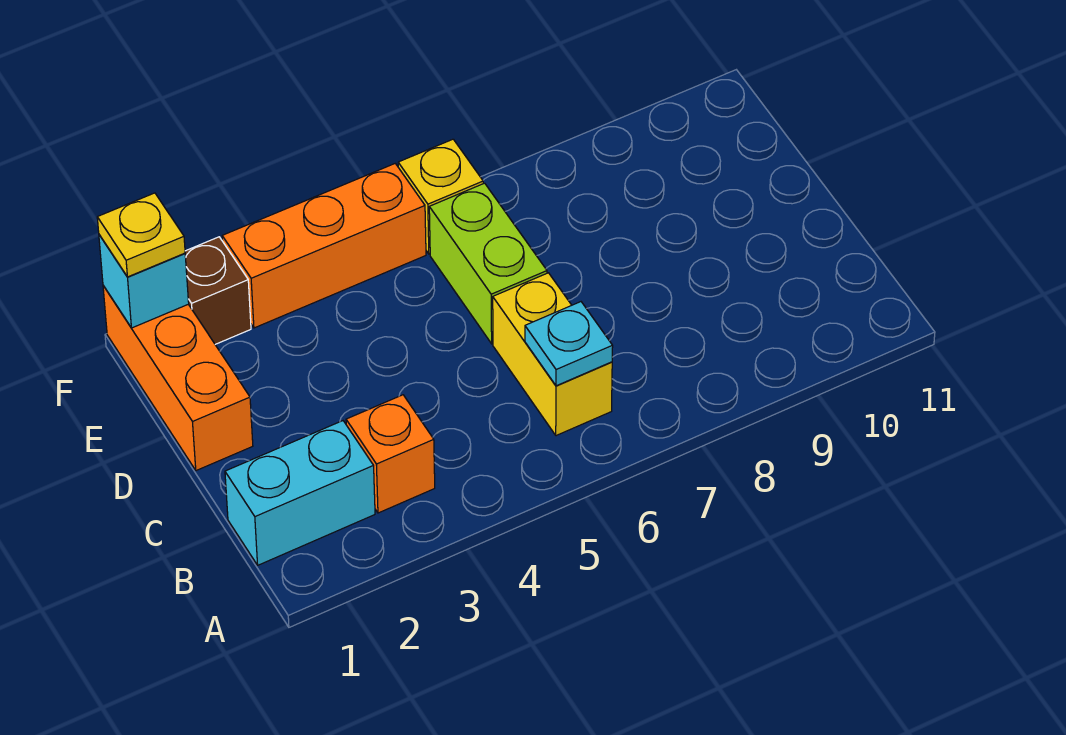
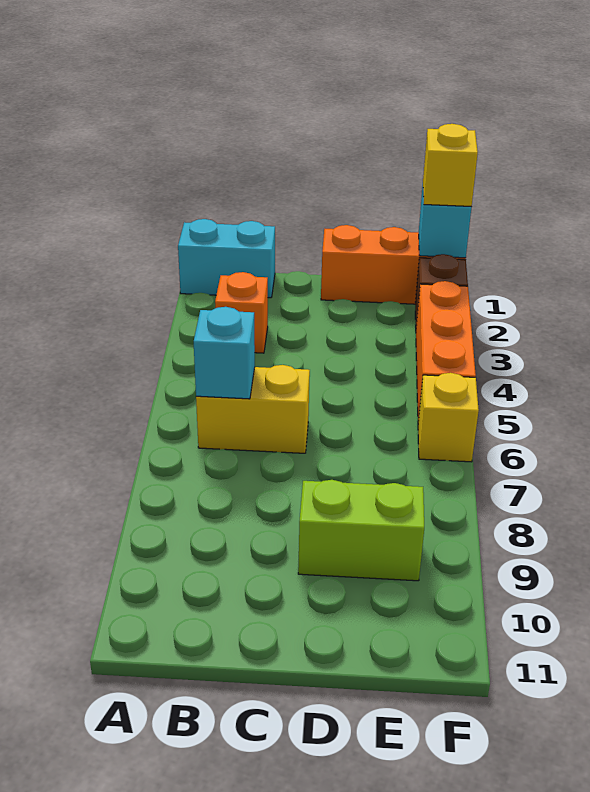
cyan 1x2 brick [225,421,375,565] -> cyan 1x2 brick turned to [178,219,275,298]
cyan 1x1 plate [525,302,613,386] -> cyan 1x1 brick [194,307,255,399]
lime 1x2 brick [429,183,547,344] -> lime 1x2 brick moved to [298,480,424,581]
yellow 1x1 plate [97,193,185,277] -> yellow 1x1 brick [423,124,478,207]

